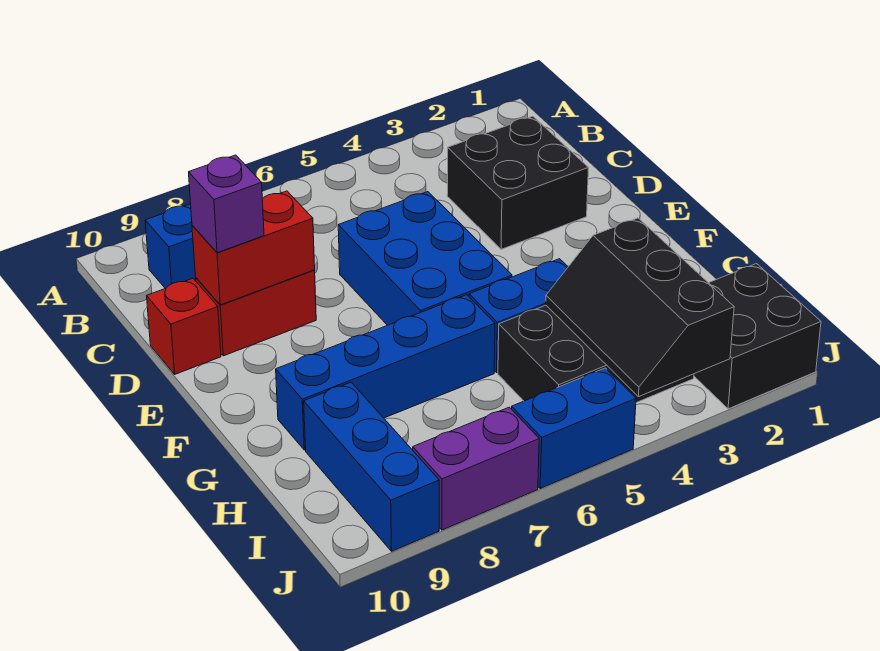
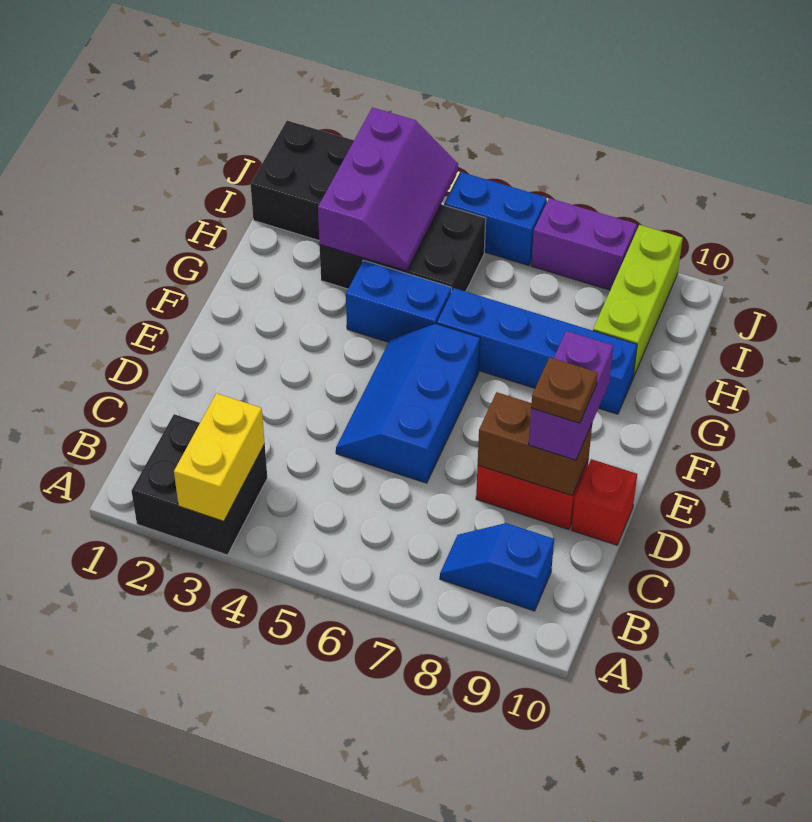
none -> yellow 1x2 brick [174,393,265,521]
black 2x2 brick [447,116,588,249] -> black 2x2 brick moved to [132,414,267,555]
blue 2x3 brick [338,192,512,325] -> blue 2x3 slope [336,324,480,483]
red 1x2 brick [192,191,315,305] -> brown 1x2 brick [478,392,592,496]
purple 1x1 brick [189,155,264,253] -> purple 1x2 brick [529,331,614,460]
none -> brown 1x1 plate [531,357,598,423]
black 2x3 slope [546,218,734,397] -> purple 2x3 slope [318,107,458,271]
blue 1x3 brick [304,382,439,551] -> lime 1x3 brick [593,225,683,377]

